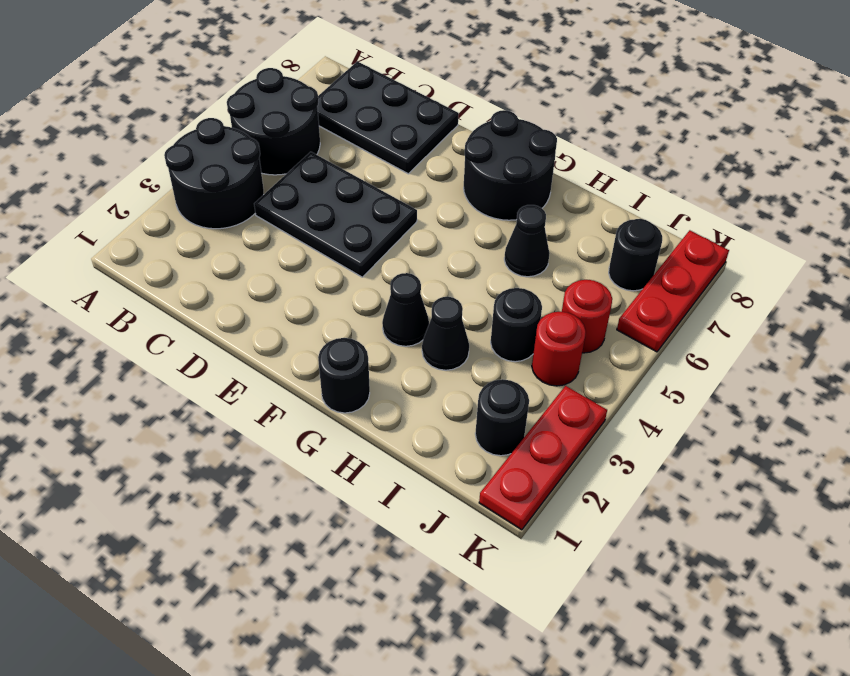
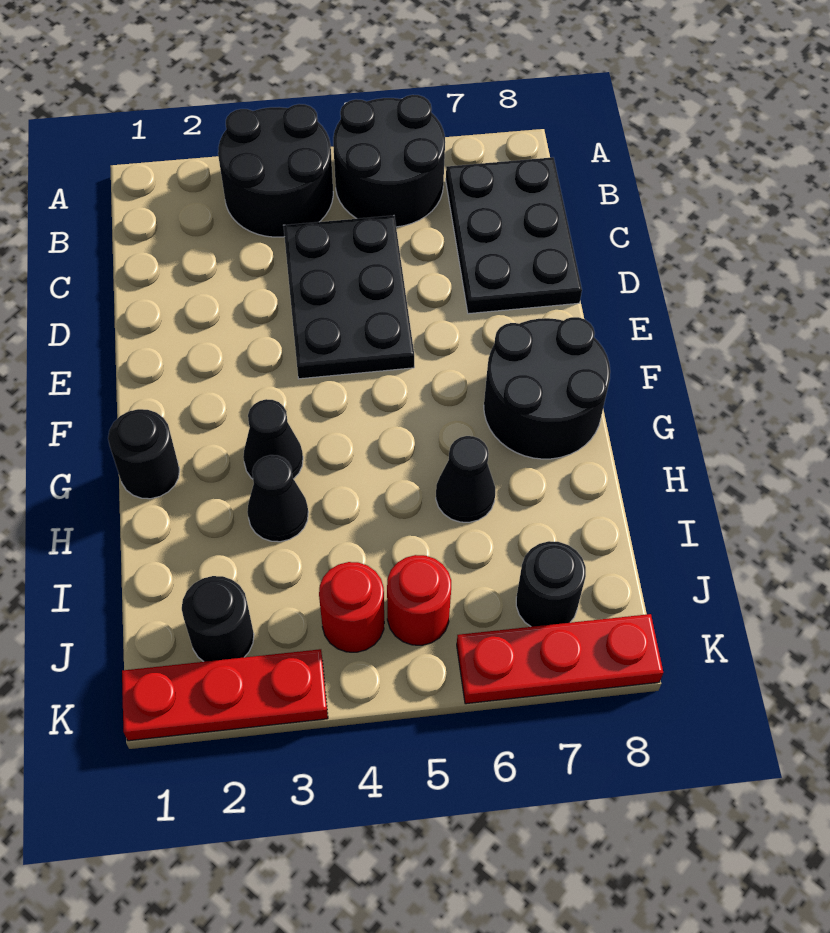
black 1x1 round brick [491,288,542,362] -> none

